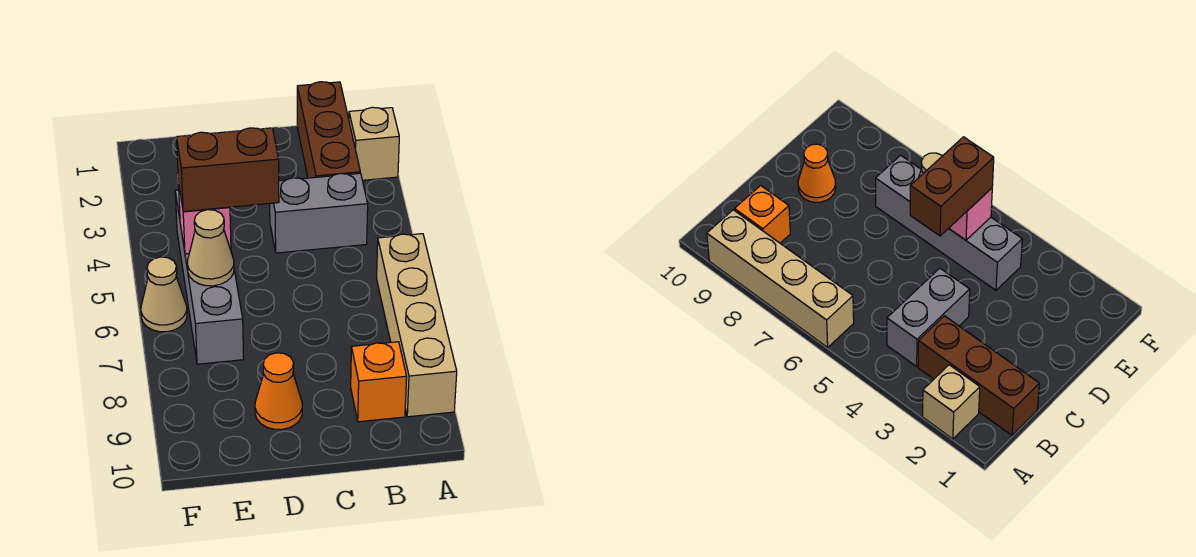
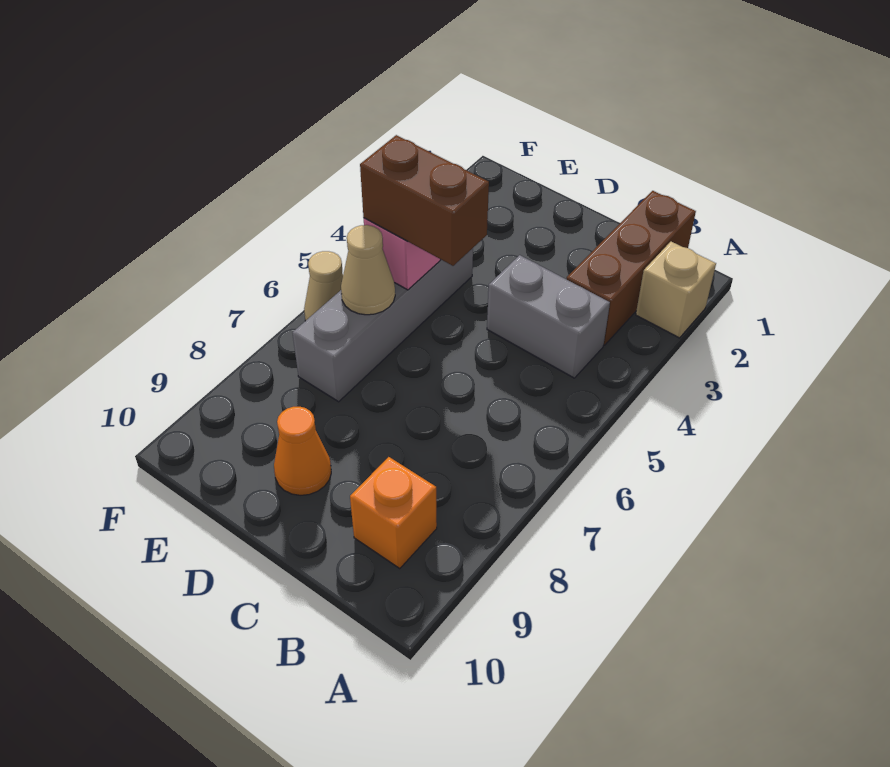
tan 1x4 brick [377,234,457,417] -> none

